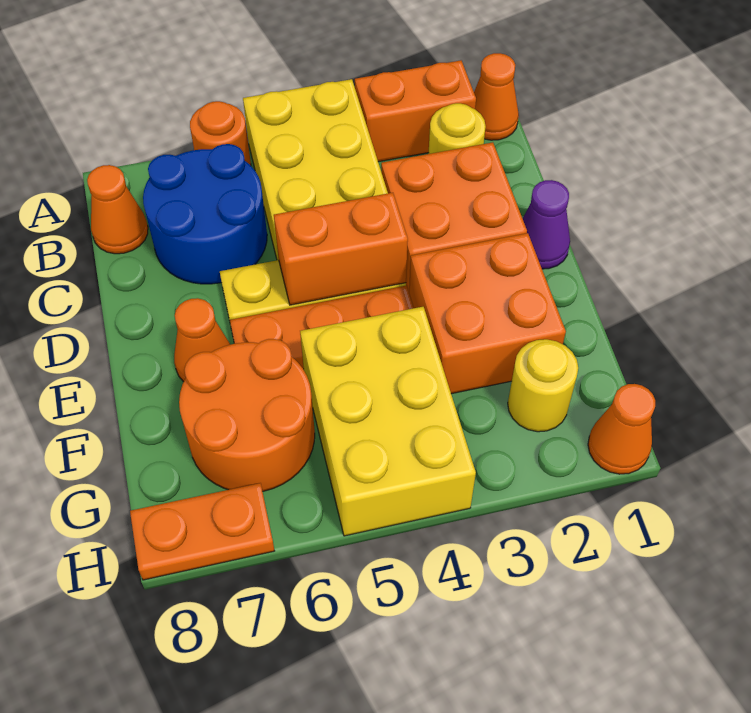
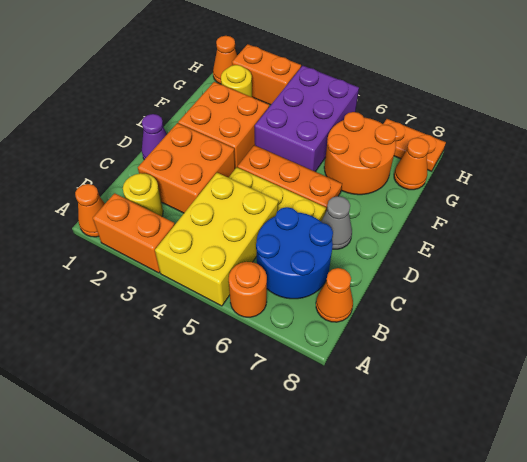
orange 1x2 brick [274,193,408,305] -> orange 1x2 brick moved to [232,44,301,105]
none -> grey 1x1 cone [321,196,352,249]
orange 1x1 cone [174,298,230,382] -> orange 1x1 cone moved to [394,138,429,190]
yellow 2x3 brick [300,307,476,536] -> purple 2x3 brick [255,66,359,172]

